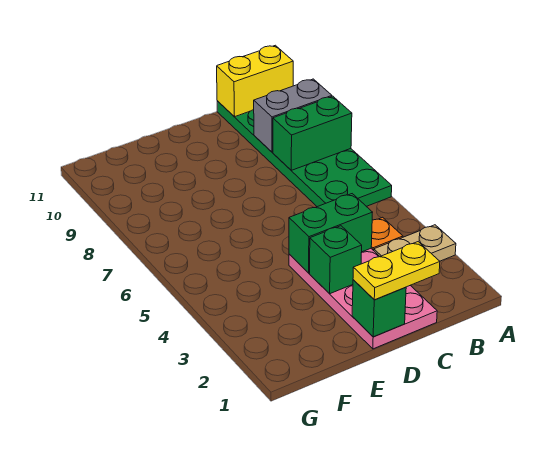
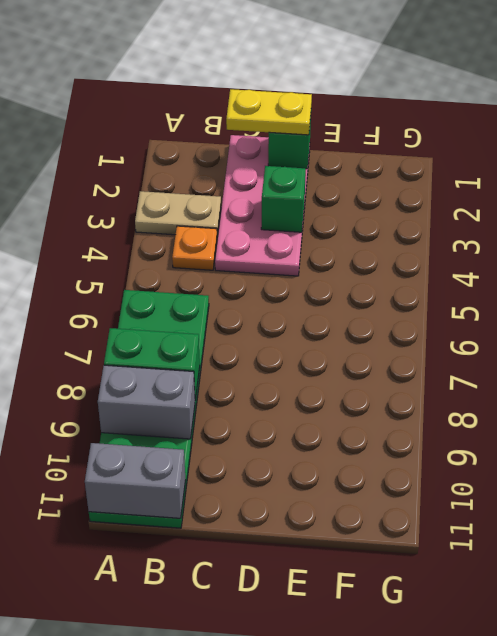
yellow 1x2 brick [217,45,293,117] -> grey 1x2 brick [85,443,186,518]
green 1x2 brick [289,194,373,273] -> none

